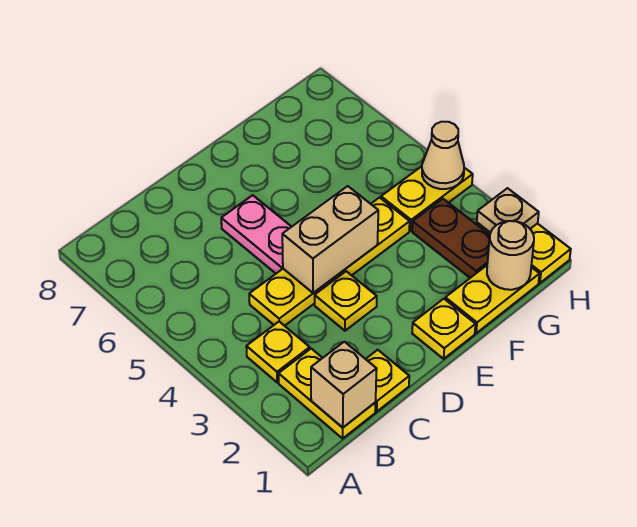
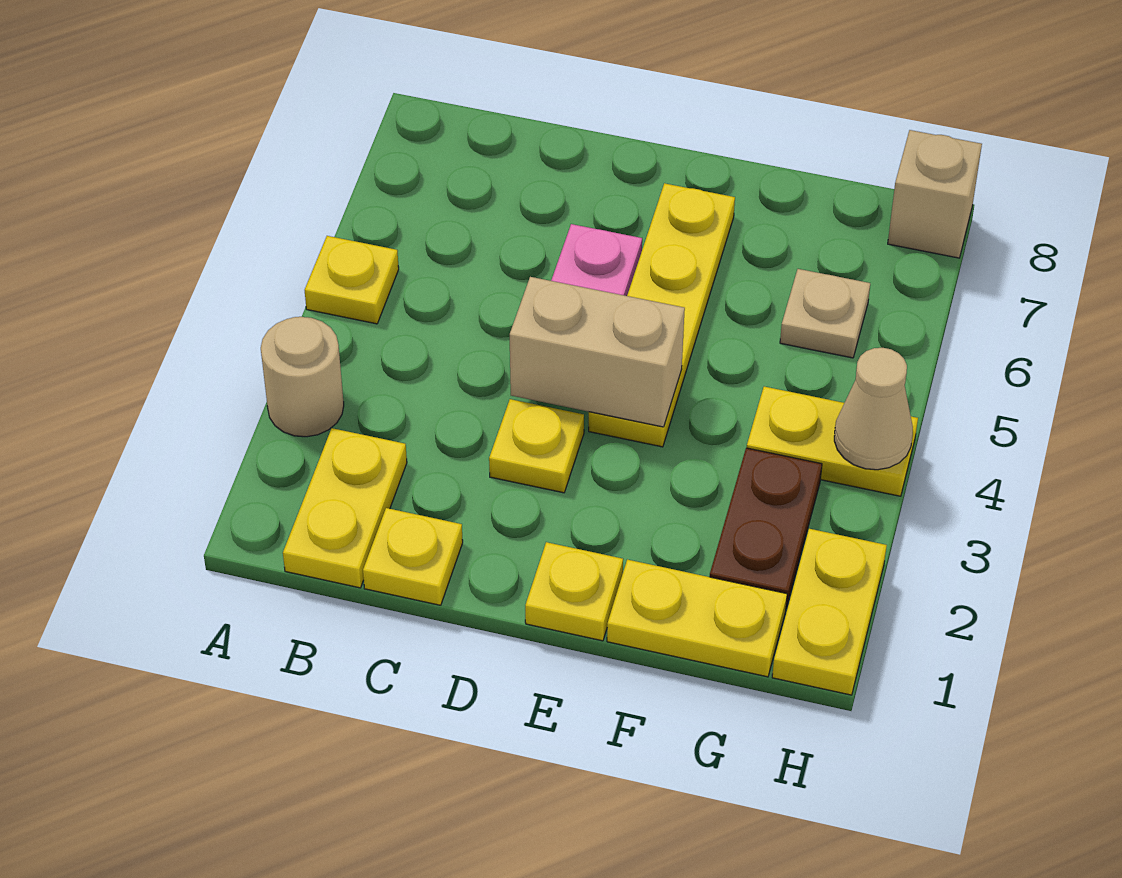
tan 1x1 brick [311,342,377,428] -> tan 1x1 brick moved to [888,130,982,258]
yellow 1x1 plate [246,322,310,382] -> yellow 1x1 plate moved to [305,236,399,324]
yellow 1x4 plate [249,198,410,326] -> yellow 1x4 plate turned to [589,183,735,447]
tan 1x1 round brick [487,221,534,290] -> tan 1x1 round brick moved to [261,317,344,437]
tan 1x1 plate [477,188,539,233] -> tan 1x1 plate moved to [780,269,870,358]

